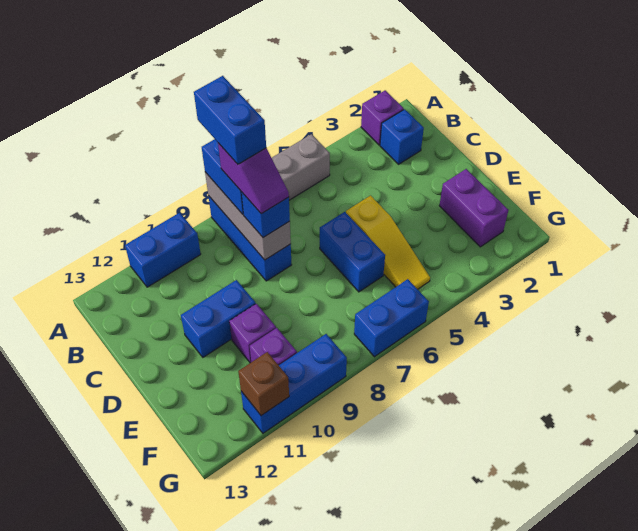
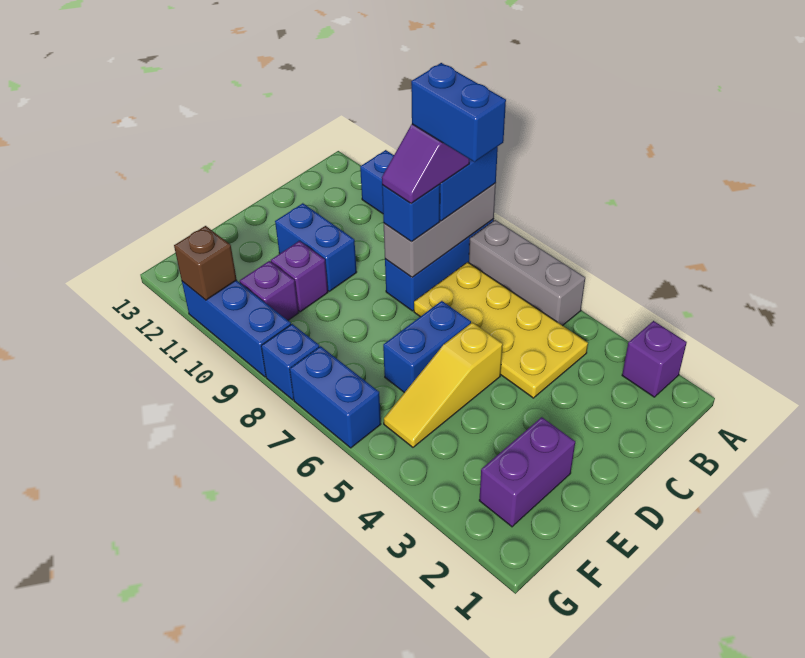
blue 1x2 brick [194,76,266,164] -> blue 1x2 brick turned to [411,63,506,162]
blue 1x1 brick [380,109,424,164] -> blue 1x1 brick moved to [261,324,319,400]
none -> yellow 2x4 plate [414,262,588,398]

